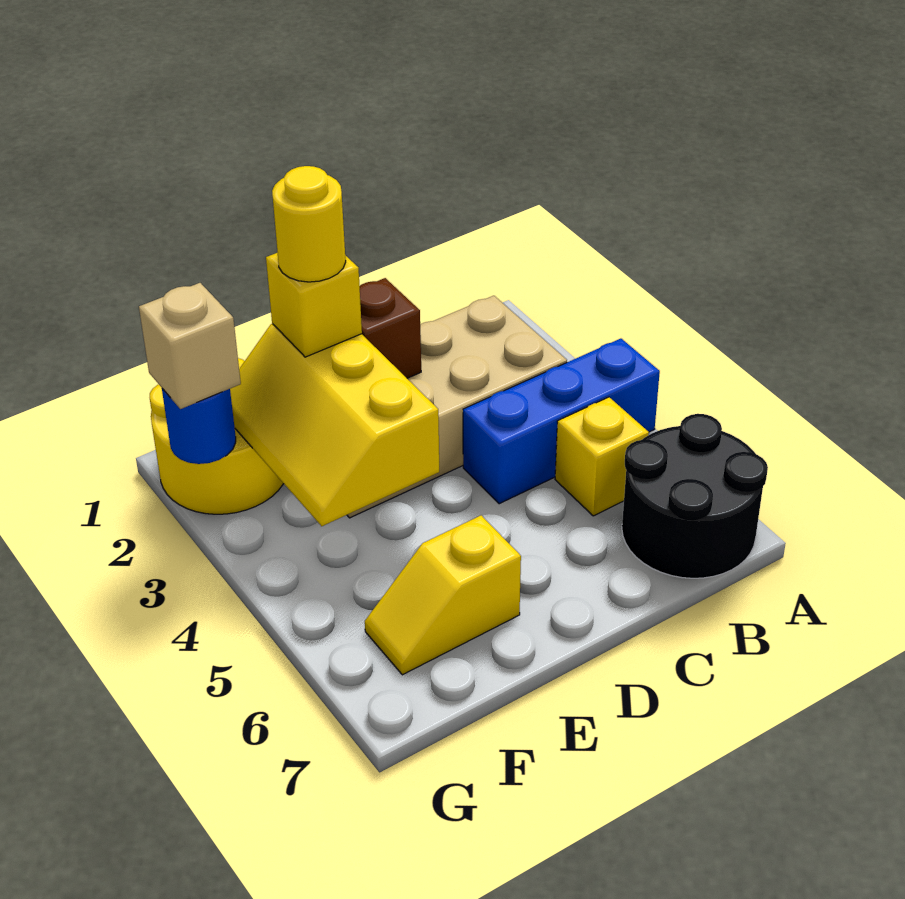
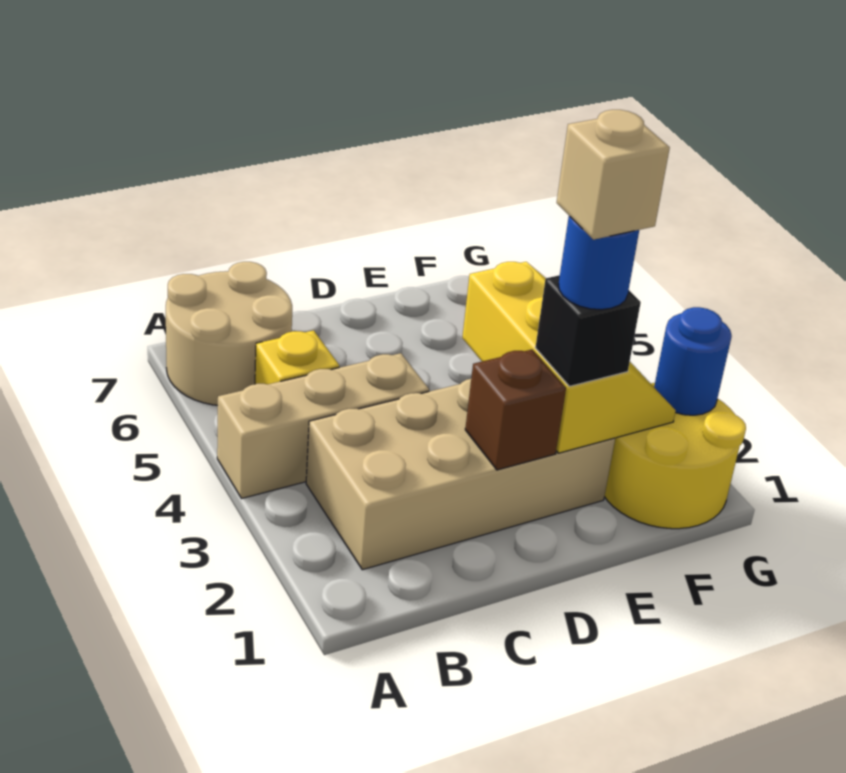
blue 1x3 brick [463,339,660,504] -> tan 1x3 brick [217,353,429,499]
black 2x2 round brick [622,414,768,578] -> tan 2x2 round brick [166,262,292,405]
yellow 1x1 brick [266,253,362,357] -> black 1x1 brick [535,275,641,386]
yellow 1x1 round brick [272,166,346,282] -> blue 1x1 round brick [559,216,639,310]
yellow 1x2 slope [365,515,521,675] -> none
tan 1x1 brick [139,283,241,409] -> tan 1x1 brick moved to [557,110,670,240]

